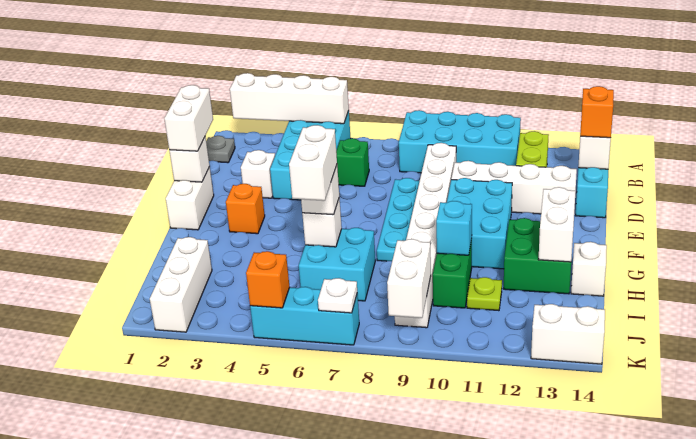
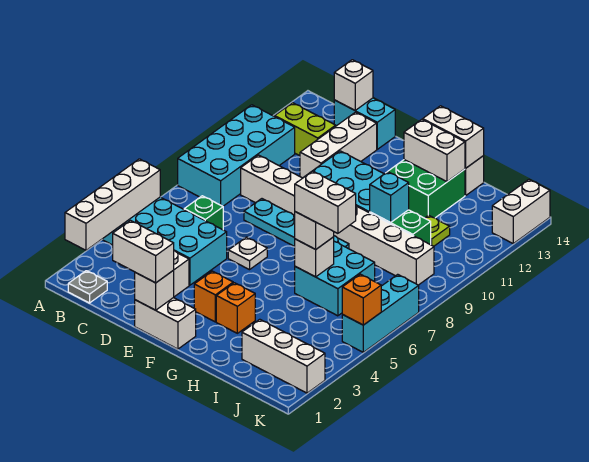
orange 1x1 brick [580,86,614,138] -> orange 1x1 brick moved to [216,283,255,333]
white 1x4 brick [451,161,577,214] -> white 1x3 brick [300,112,377,178]
white 1x2 brick [387,239,431,318] -> white 1x2 brick moved to [423,106,484,168]
white 1x1 plate [318,278,357,313] -> white 1x1 plate moved to [228,237,267,270]

